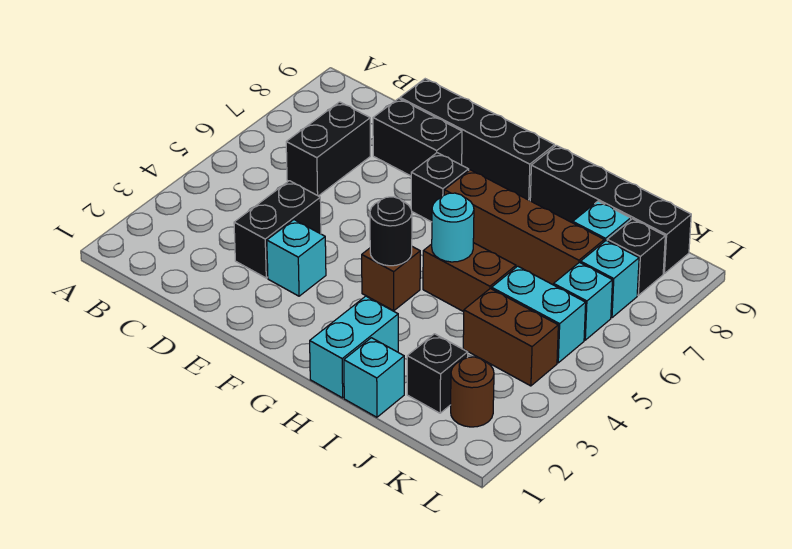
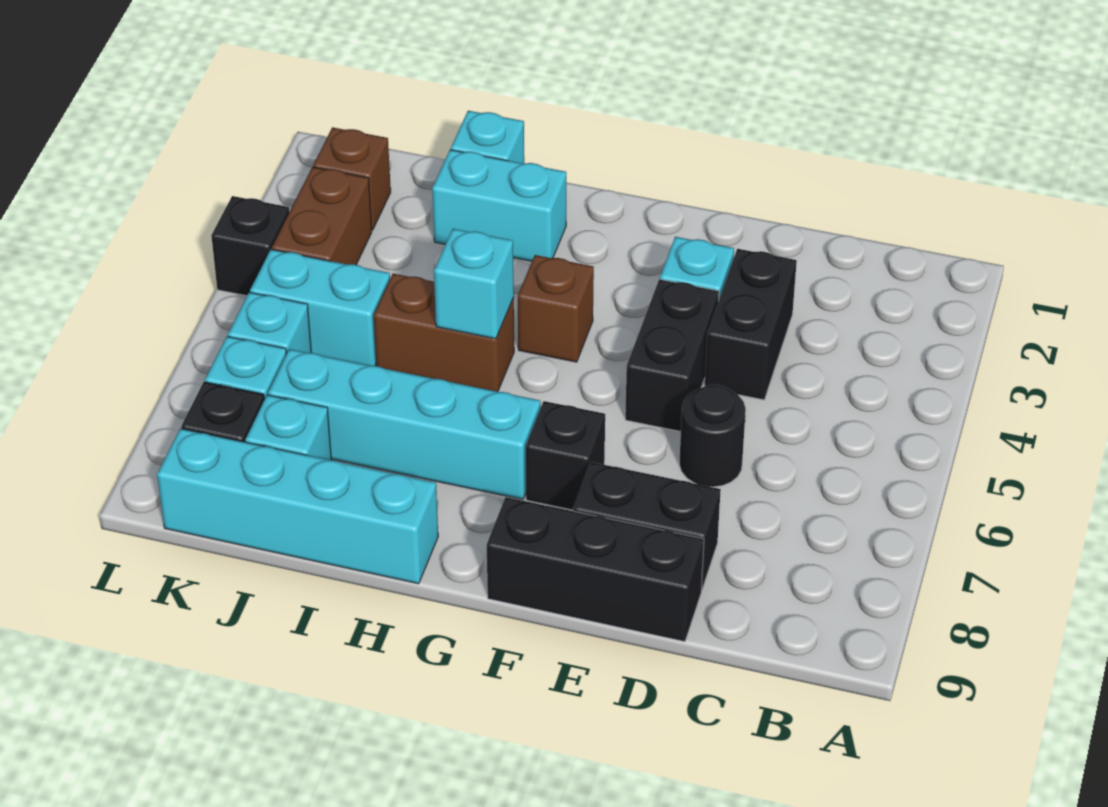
black 1x2 brick [286,102,370,196] -> black 1x2 brick moved to [625,279,719,432]
black 1x4 brick [400,79,555,201] -> black 1x3 brick [487,497,704,642]
black 1x1 round brick [370,197,412,266] -> black 1x1 round brick moved to [679,385,746,487]
brown 1x4 brick [444,170,604,285] -> cyan 1x4 brick [268,349,540,500]
cyan 1x2 brick [310,296,398,398] -> cyan 1x2 brick turned to [432,150,566,261]
cyan 1x1 round brick [432,193,474,262] -> cyan 1x1 brick [434,229,514,339]
black 1x4 brick [530,146,691,273] -> cyan 1x4 brick [157,429,438,584]
black 1x1 brick [407,334,468,413] -> black 1x1 brick moved to [211,196,289,296]
brown 1x2 brick [463,288,558,386] -> brown 1x2 brick turned to [272,167,372,265]
brown 1x1 round brick [451,357,494,427] -> brown 1x1 brick [313,127,391,230]

